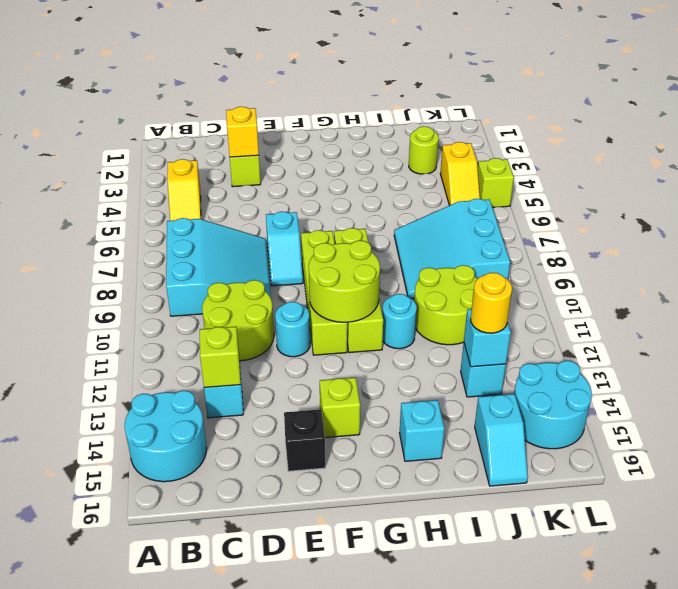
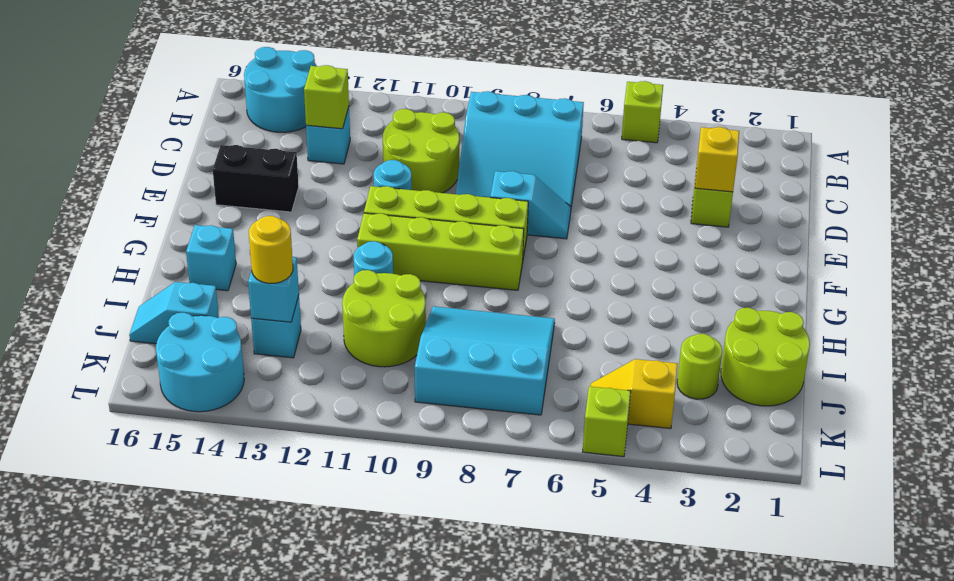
yellow 1x2 slope [167,159,201,221] -> none
cyan 1x2 slope [266,211,303,286] -> cyan 1x2 slope turned to [490,171,571,239]
black 1x1 brick [284,409,325,471] -> black 1x2 brick [213,145,299,212]
lime 2x2 round brick [309,240,380,322] -> lime 2x2 round brick moved to [721,308,810,406]
lime 1x1 brick [320,377,360,438] -> lime 1x1 brick moved to [622,81,663,143]

